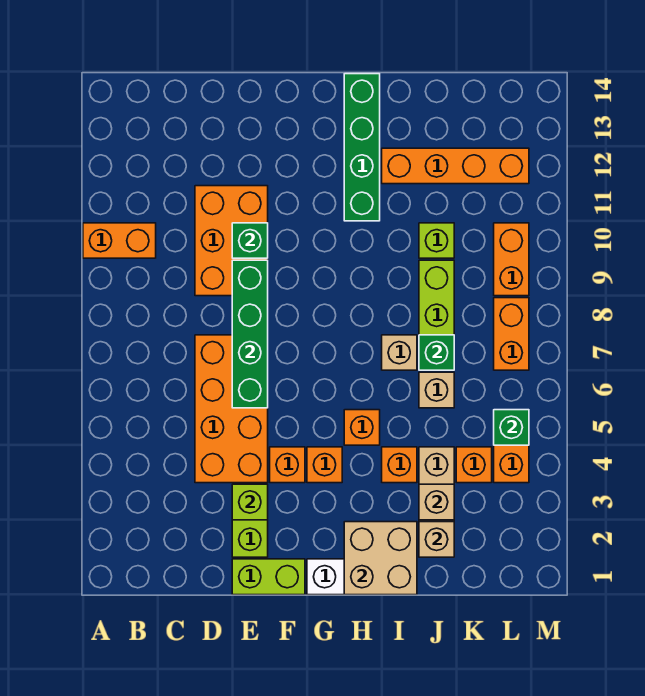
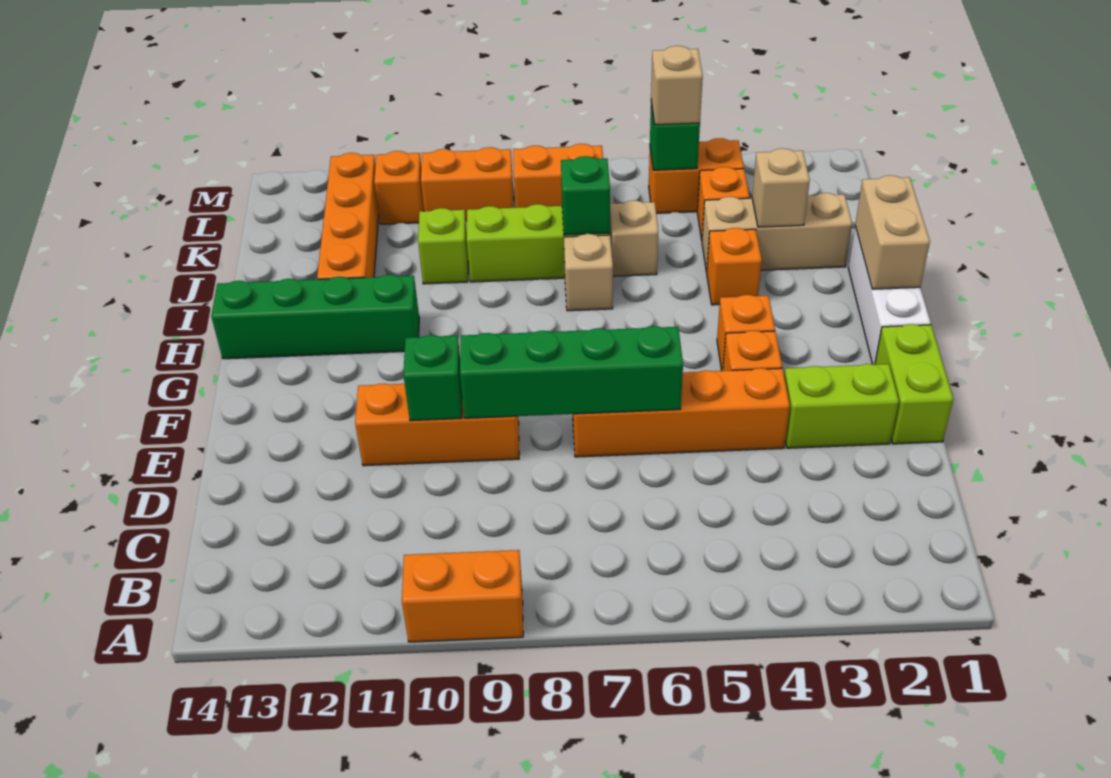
orange 1x2 brick [83,223,156,258] -> orange 1x2 brick turned to [402,550,523,642]
orange 2x4 brick [195,335,268,483] -> orange 1x4 brick [573,368,790,457]
orange 2x3 brick [195,186,268,296] -> orange 1x3 brick [355,384,519,466]
lime 1x1 brick [232,484,268,520] -> none
tan 2x2 brick [344,522,417,595] -> tan 1x2 brick [855,175,930,289]
orange 1x1 brick [344,410,380,445] -> orange 1x1 brick moved to [374,151,424,224]
tan 1x1 brick [419,522,454,557] -> tan 1x1 brick moved to [651,46,703,125]

